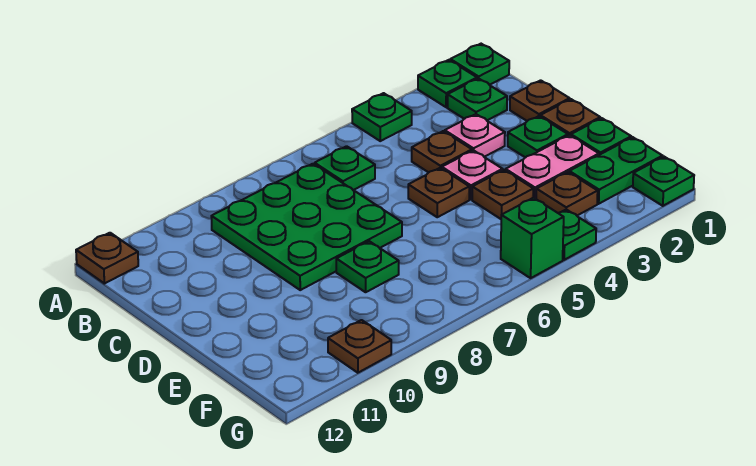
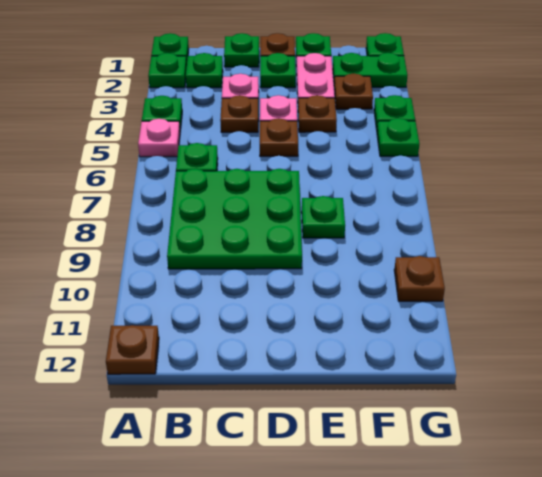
none -> pink 1x1 plate [138,119,180,157]
brown 1x1 plate [510,80,570,121] -> green 1x1 plate [224,33,259,67]
green 1x2 plate [569,137,663,204] -> green 1x2 plate turned to [333,53,407,87]
green 1x1 brick [501,198,564,278] -> green 1x1 plate [377,118,419,156]

